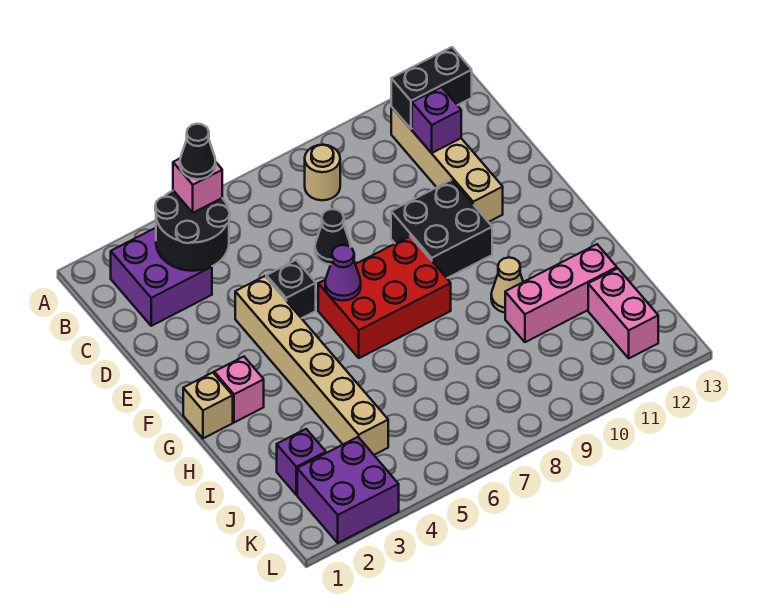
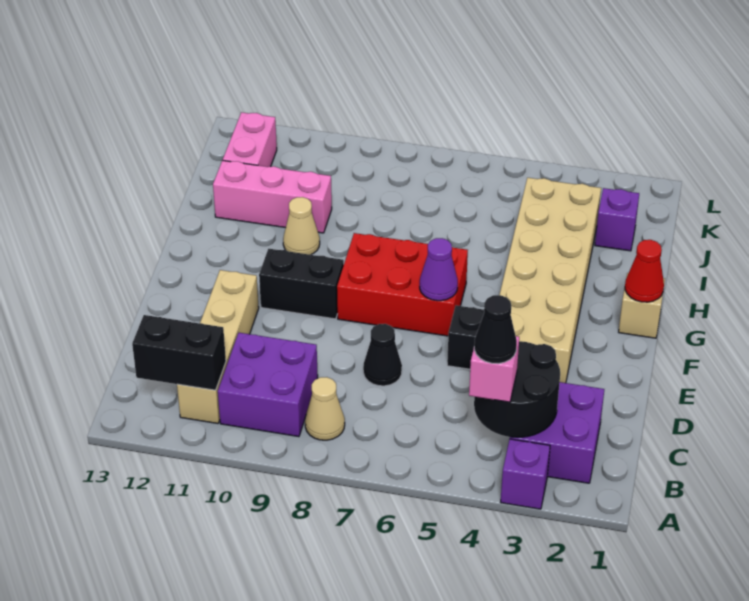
tan 1x1 round brick [305,145,340,200] -> tan 1x1 cone [305,377,345,440]
purple 1x1 brick [412,87,461,153] -> purple 1x1 brick moved to [501,439,550,509]
tan 1x6 brick [235,276,388,455] -> tan 2x6 brick [500,178,601,383]
black 2x2 brick [391,180,492,278] -> black 1x2 brick [259,249,344,319]
none -> red 1x1 cone [625,240,664,302]
pink 1x1 brick [214,357,264,422] -> none
purple 2x2 brick [297,437,399,543] -> purple 2x2 brick moved to [218,333,318,437]

